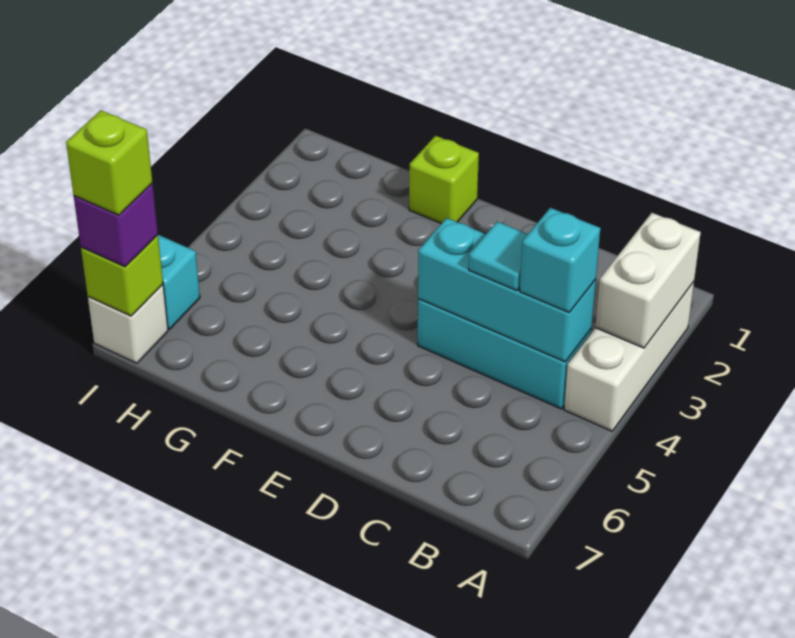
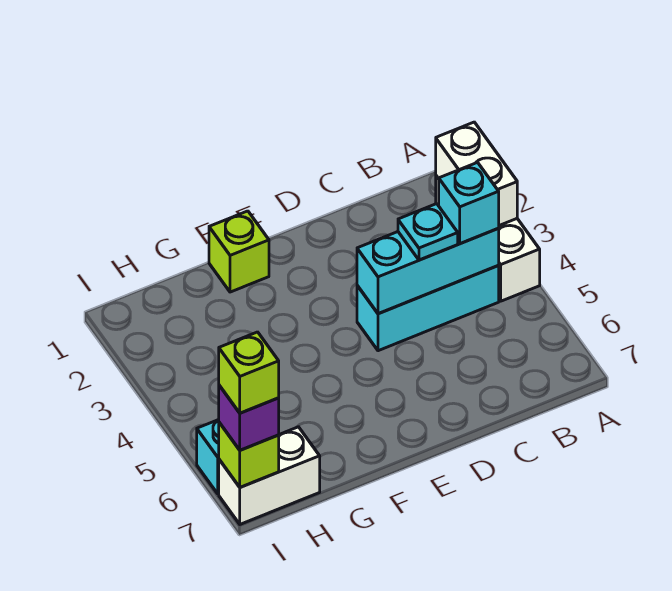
cyan 1x1 tile [469,222,528,291] -> cyan 1x1 plate [398,204,458,260]
white 1x1 brick [88,285,168,363] -> white 1x2 brick [219,427,320,524]

